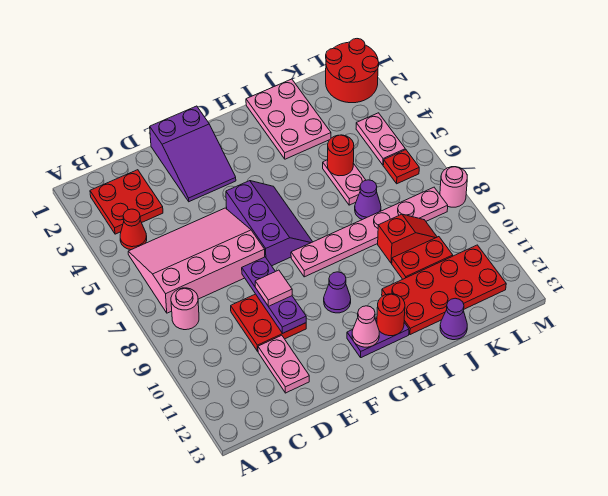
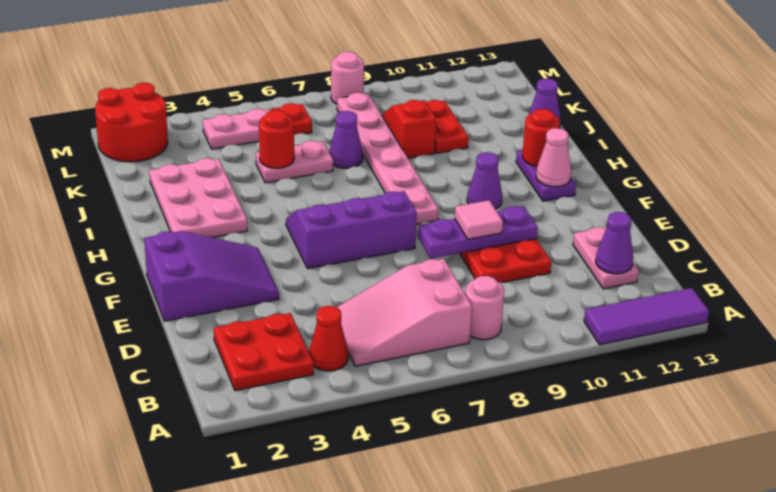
none -> purple 1x3 tile [584,288,709,345]
pink 3x4 slope [128,208,265,313] -> pink 2x3 slope [337,259,472,366]
none -> purple 1x1 cone [596,212,633,274]
pink 1x2 plate [258,335,309,393] -> pink 1x2 plate turned to [573,227,638,289]
pink 2x3 plate [246,79,331,159] -> pink 2x3 plate turned to [149,158,247,238]
red 2x4 plate [382,245,506,335] -> none

